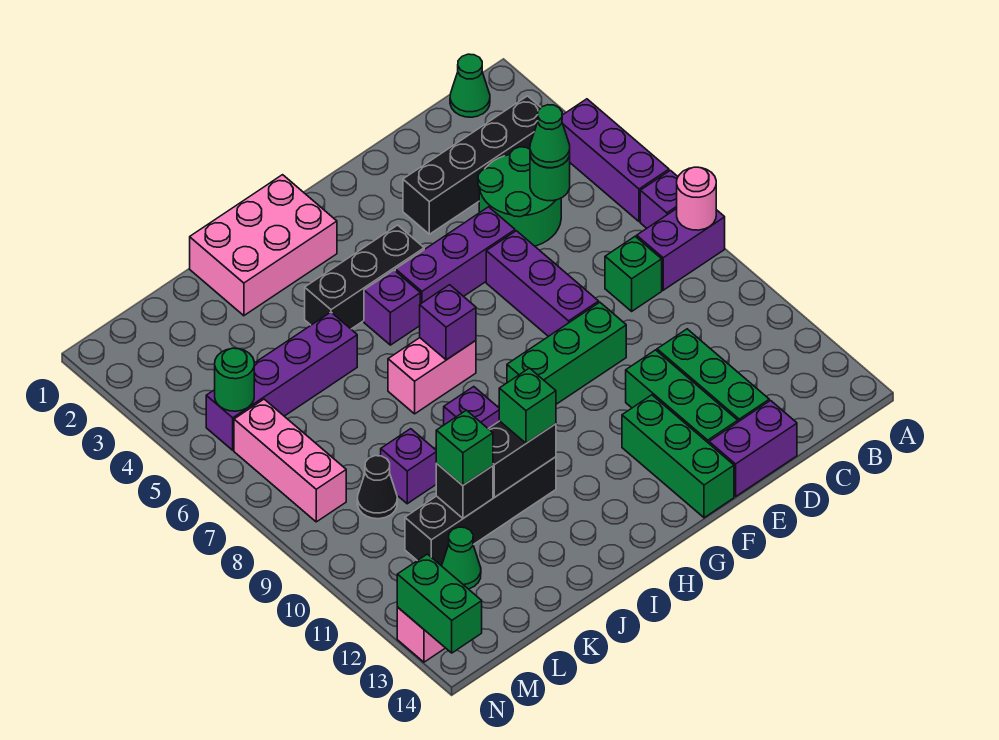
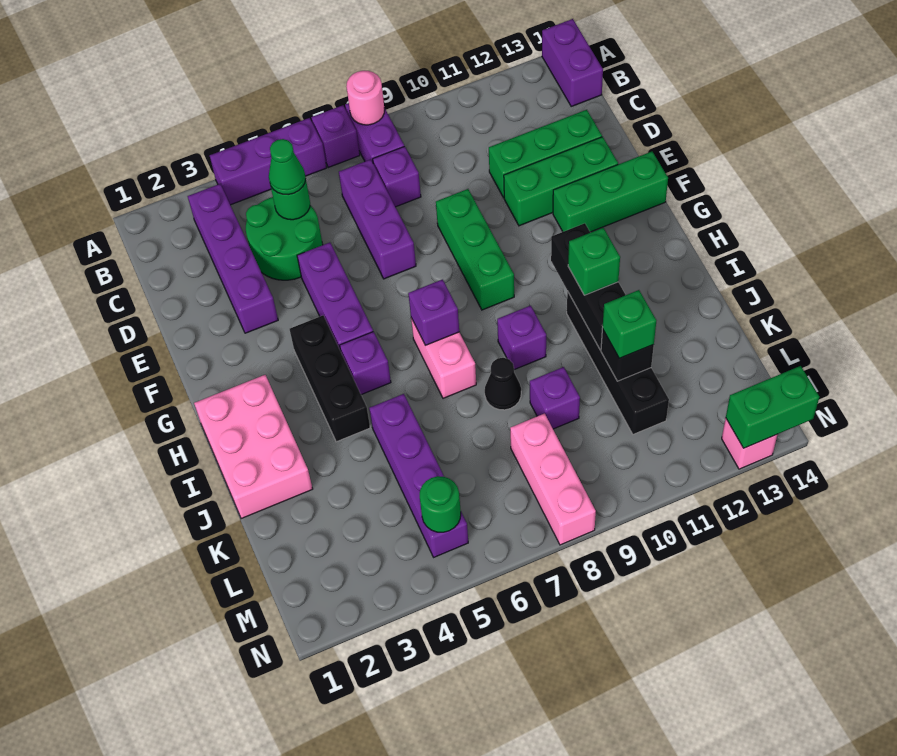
green 1x1 cone [450,54,490,117] -> none
black 1x4 brick [403,96,541,234] -> purple 1x4 brick [188,184,278,333]
green 1x1 brick [605,236,662,311] -> purple 1x1 brick [373,146,421,207]
purple 1x2 brick [709,401,797,496] -> purple 1x2 brick moved to [542,19,603,106]
purple 1x3 brick [486,231,599,337] -> purple 1x3 brick turned to [339,159,416,279]
black 1x2 brick [488,421,556,497] -> black 1x3 brick [551,223,625,350]
black 1x1 cone [357,456,397,519] -> black 1x1 cone moved to [485,358,521,410]
green 1x1 cone [442,527,481,589] -> none
pink 1x3 brick [234,399,346,522] -> pink 1x3 brick turned to [510,414,596,545]

